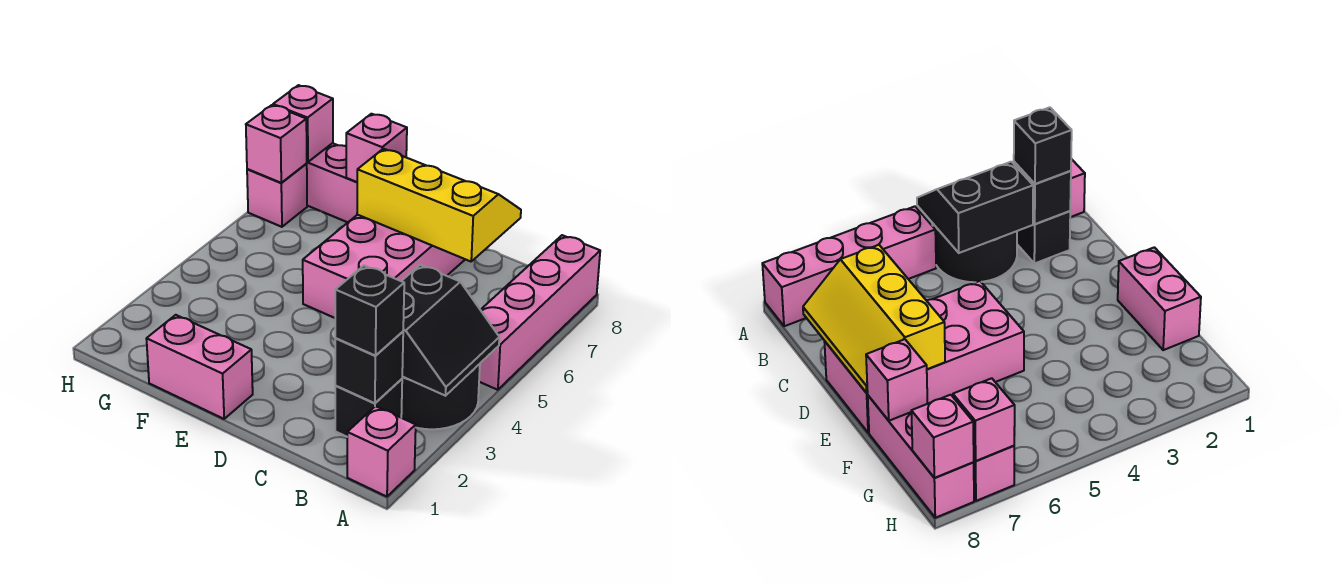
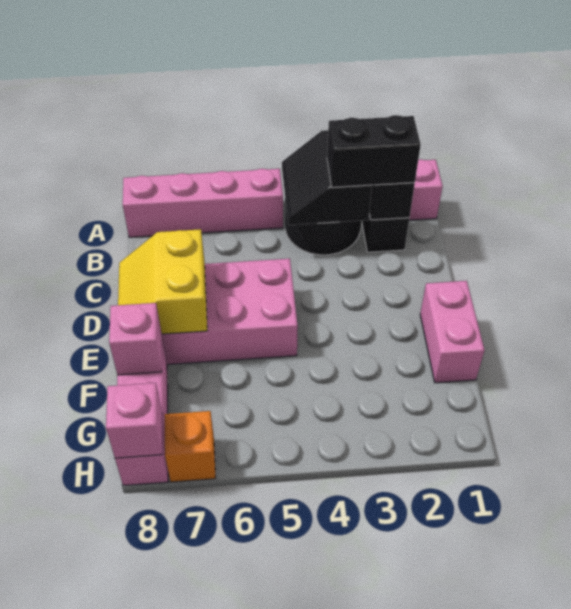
black 2x2 slope [402,265,499,396] -> black 2x2 slope turned to [282,130,372,225]
black 1x1 brick [335,266,404,355] -> black 1x2 brick [327,115,421,187]
yellow 2x3 slope [357,149,521,261] -> yellow 2x2 slope [118,229,207,334]
pink 1x1 brick [247,164,307,227] -> orange 1x1 brick [165,411,216,482]
pink 1x1 brick [246,105,307,183] -> none

